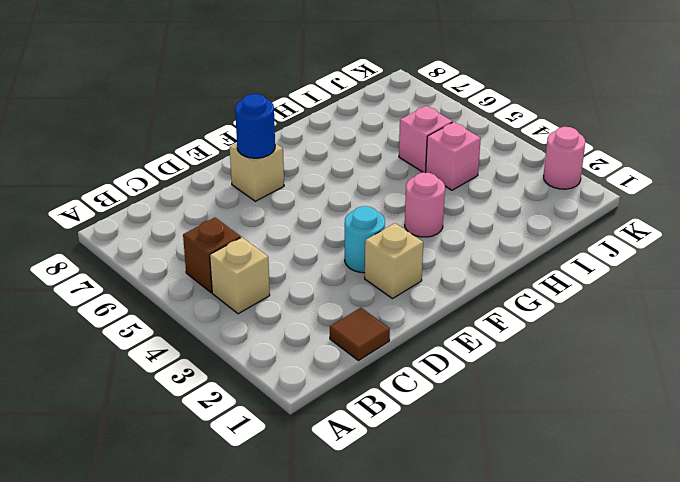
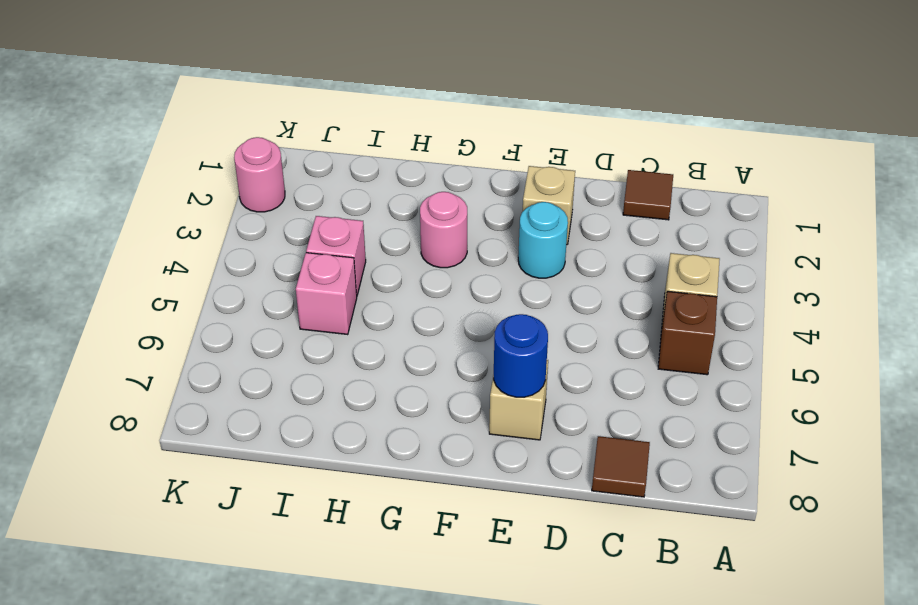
none -> brown 1x1 tile [592,436,650,497]

